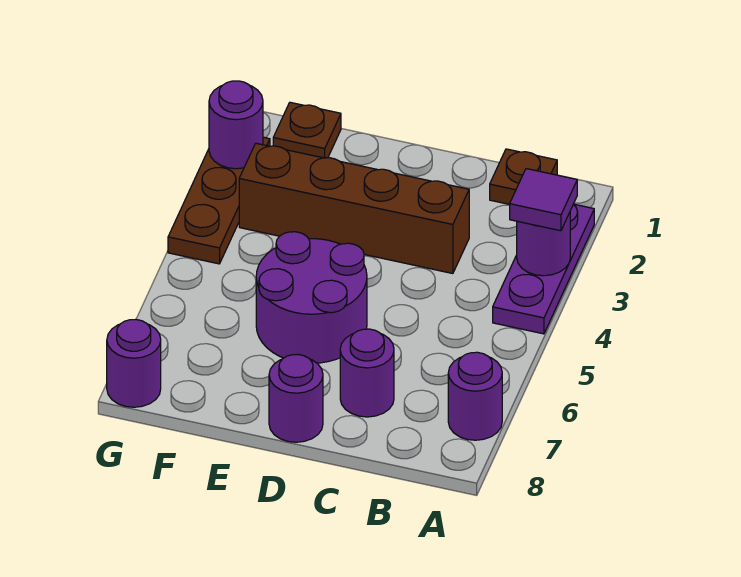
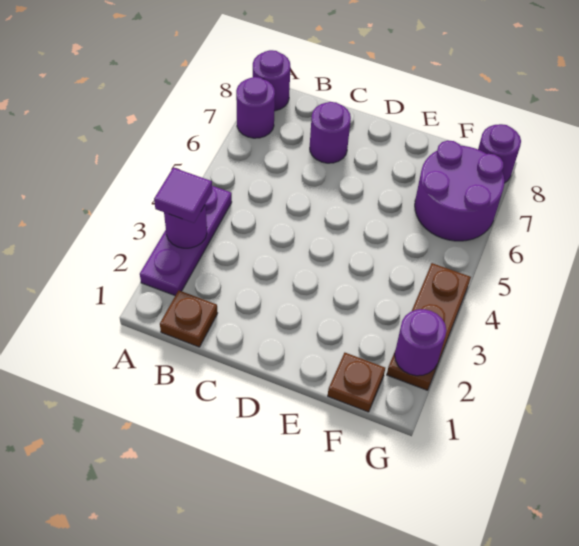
brown 1x4 brick [239,143,469,274] -> none
purple 2x2 round brick [256,232,367,363] -> purple 2x2 round brick moved to [415,140,504,241]
purple 1x1 round brick [269,354,323,442] -> purple 1x1 round brick moved to [253,50,290,111]

